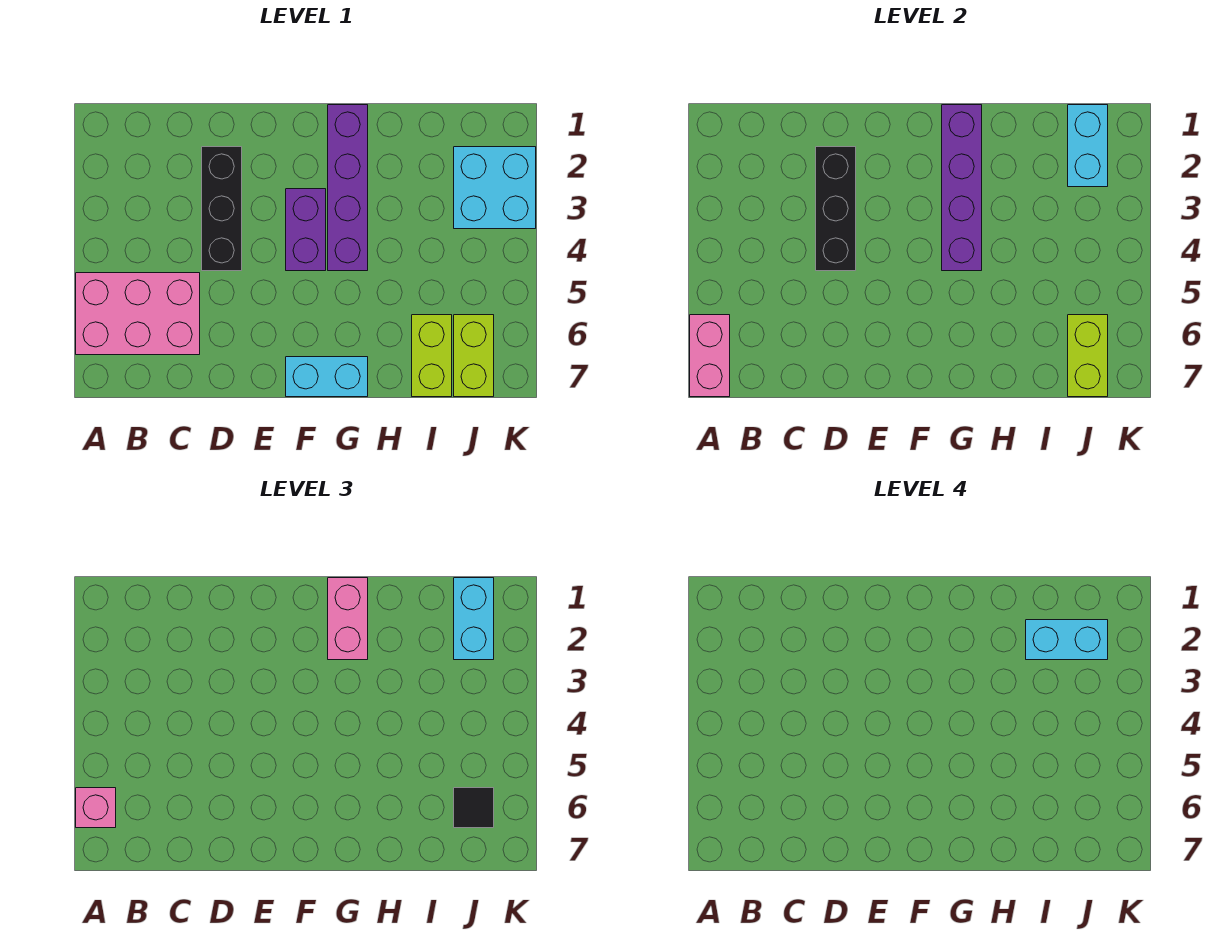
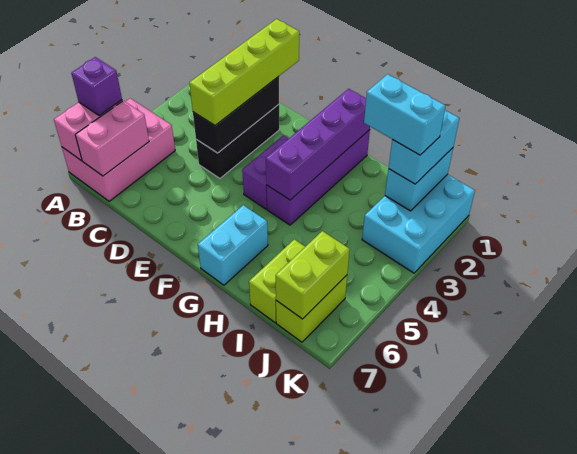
pink 2x3 brick [76,273,200,355] -> pink 2x3 brick turned to [62,98,175,201]
pink 1x1 brick [76,788,116,828] -> purple 1x1 brick [71,57,122,116]
none -> lime 1x4 brick [189,19,299,125]
cyan 1x2 brick [286,357,368,397] -> cyan 1x2 brick turned to [198,205,268,285]
pink 1x2 brick [328,578,368,660] -> pink 1x2 brick moved to [75,101,149,176]
cyan 2x2 brick [454,147,536,229] -> cyan 2x3 brick [362,174,475,273]
black 1x1 tile [454,788,494,828] -> none

